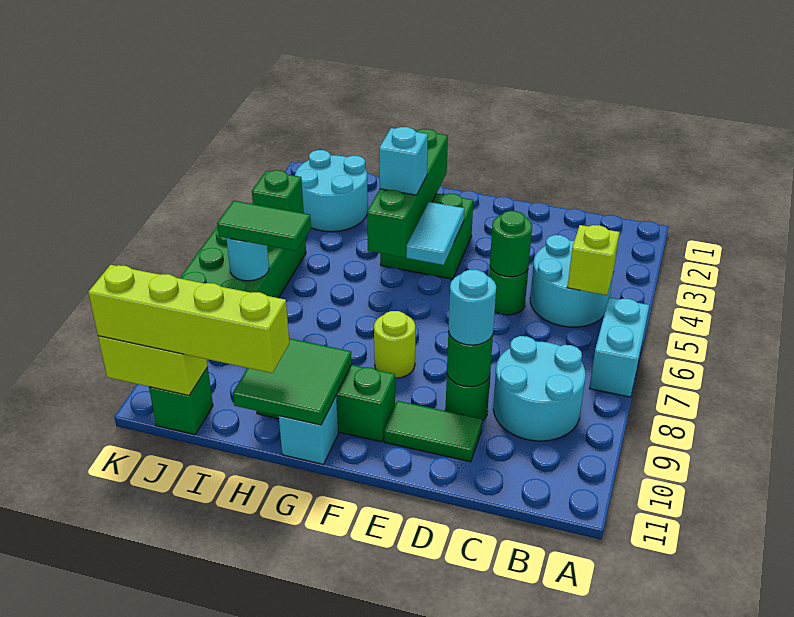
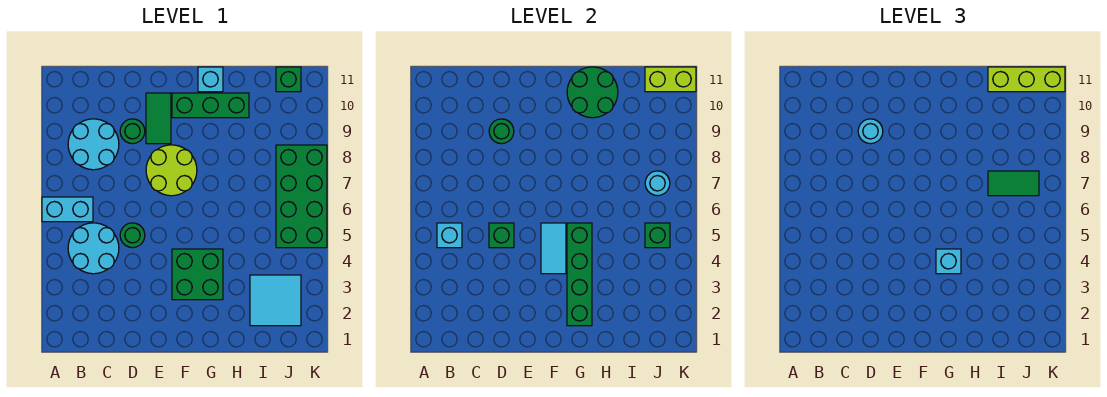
cyan 1x2 brick [590,297,649,397] -> cyan 1x2 brick turned to [42,197,93,222]
lime 1x1 brick [567,225,619,295] -> cyan 1x1 brick [437,223,462,248]
green 1x1 round brick [490,211,532,277] -> green 1x1 brick [489,223,514,248]
green 1x2 tile [384,401,482,462] -> green 1x2 tile turned to [146,93,171,144]
lime 1x1 round brick [374,311,415,378] -> lime 2x2 round brick [146,145,197,196]
green 2x2 tile [233,338,352,425] -> green 2x2 round brick [567,67,618,118]
lime 1x4 brick [88,265,289,373] -> lime 1x3 brick [988,67,1065,92]
cyan 2x2 round brick [295,150,368,232] -> cyan 2x2 tile [250,275,301,326]

